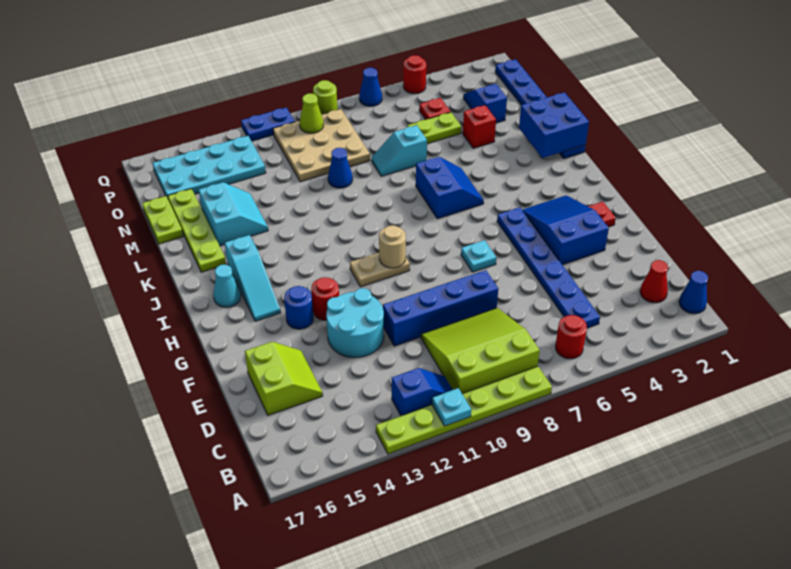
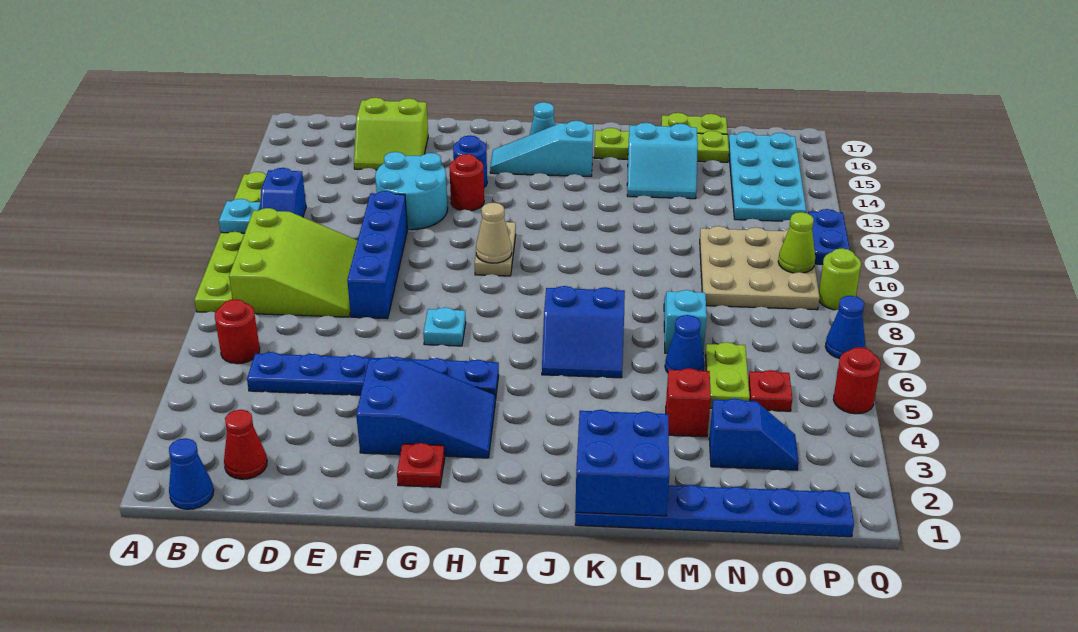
tan 1x1 round brick [379,225,406,268] -> tan 1x1 cone [476,203,512,263]
blue 1x1 cone [328,148,353,188] -> blue 1x1 cone moved to [665,315,704,373]

